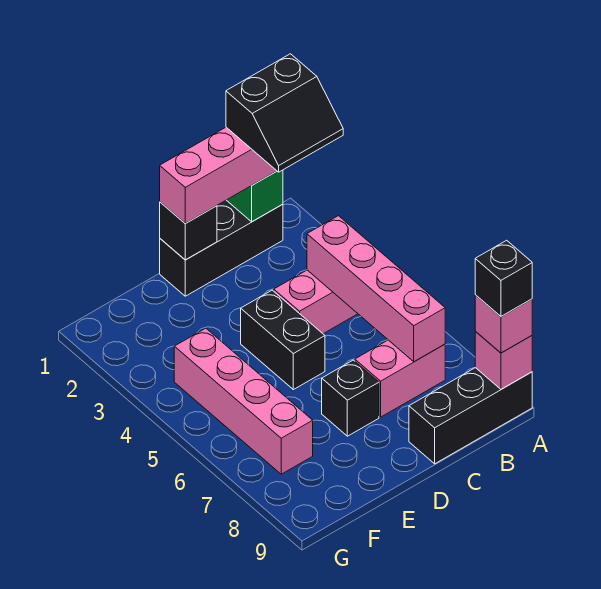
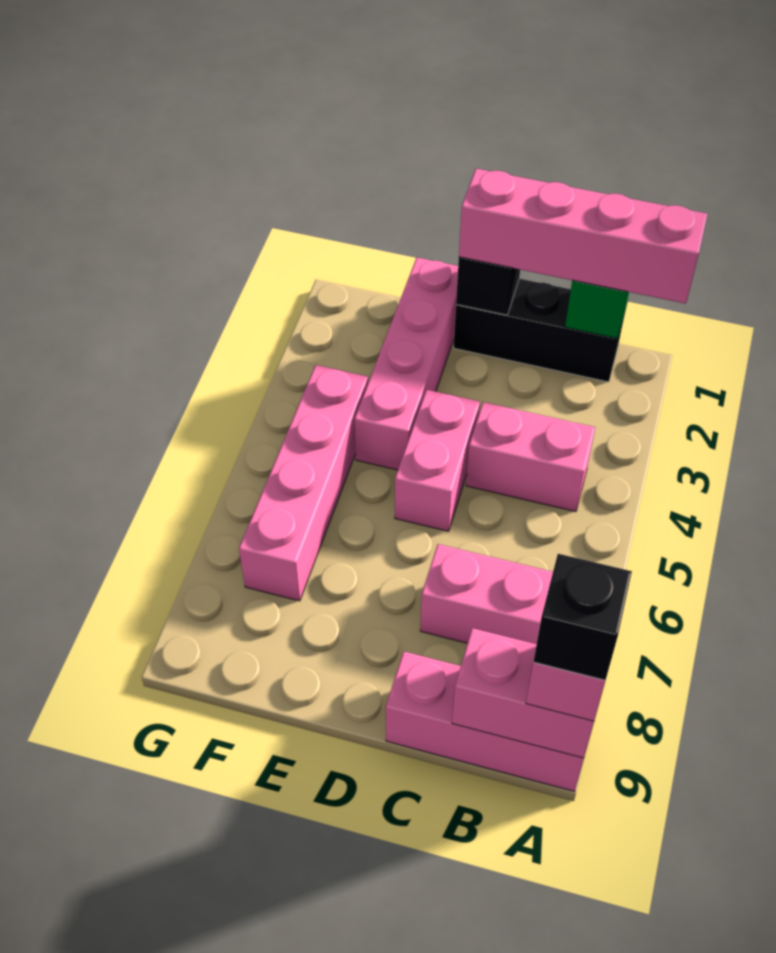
black 2x2 slope [226,54,343,172] -> none
black 1x3 brick [409,368,532,464] -> pink 1x3 brick [386,652,584,792]
pink 1x1 brick [475,332,532,389] -> pink 1x2 brick [452,628,594,758]
pink 1x4 brick [307,216,445,362] -> pink 1x4 brick moved to [355,258,458,470]
black 1x2 brick [241,290,325,390] -> pink 1x2 brick [395,390,480,531]
black 1x1 brick [322,360,379,436] -> none

